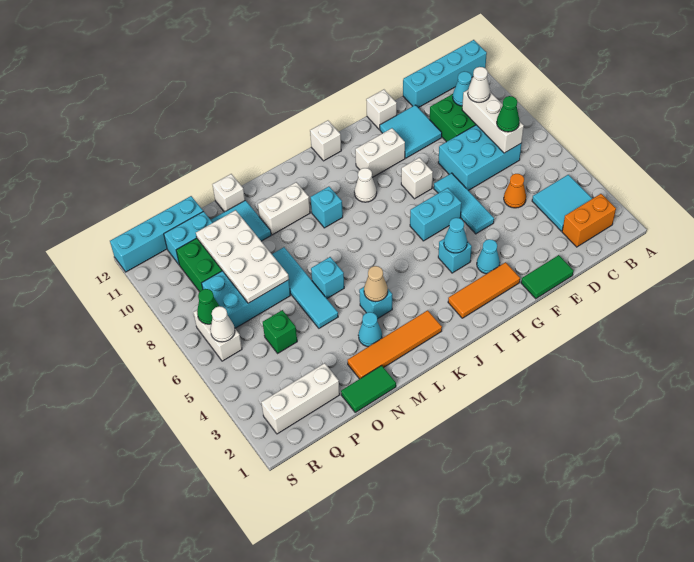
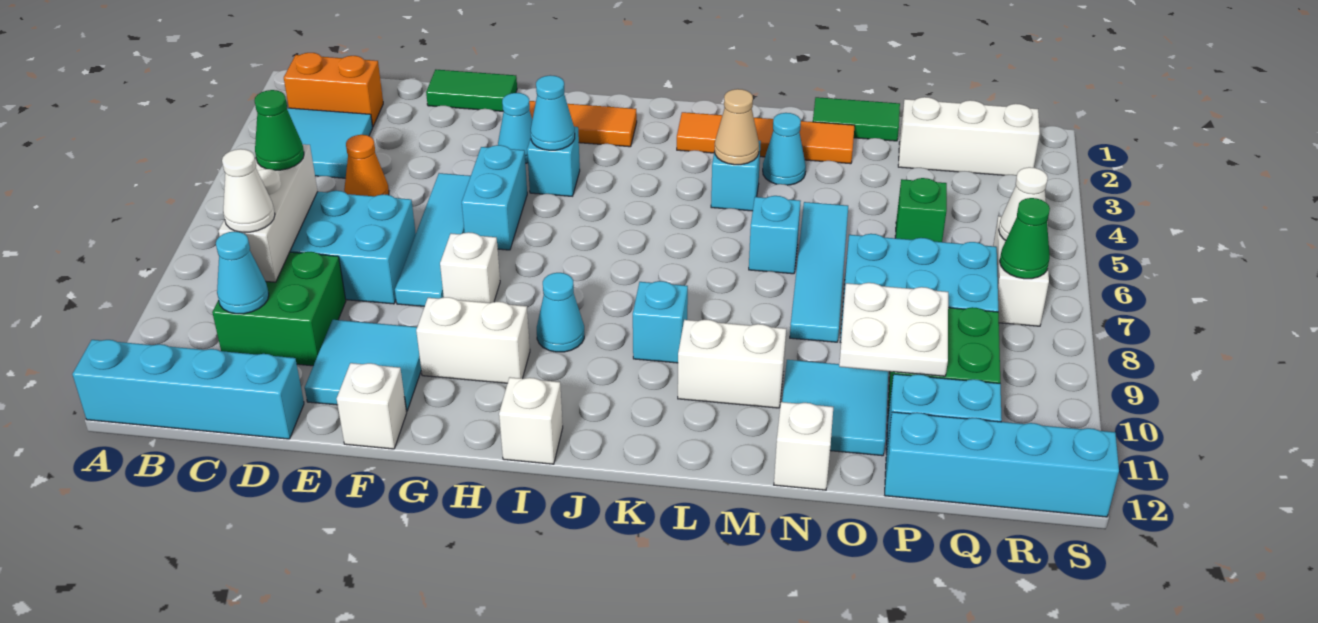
cyan 1x3 tile [434,173,494,234] -> cyan 1x4 tile [395,173,471,307]
cyan 1x2 brick [410,188,461,241] -> cyan 1x2 brick turned to [462,145,527,250]
white 1x1 cone [354,168,377,202] -> cyan 1x1 cone [537,273,584,352]
white 2x4 plate [196,210,289,303] -> white 2x2 plate [839,283,948,376]

